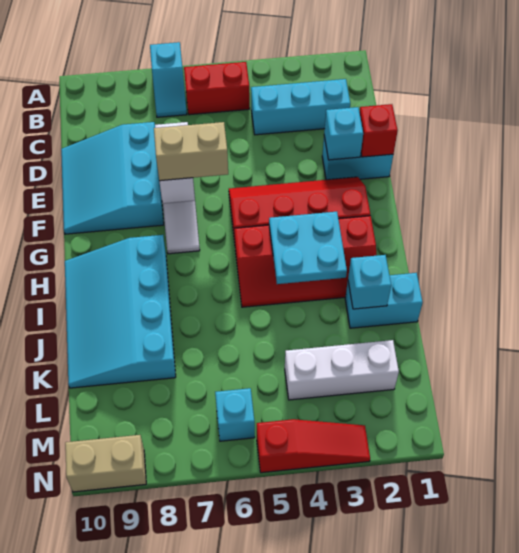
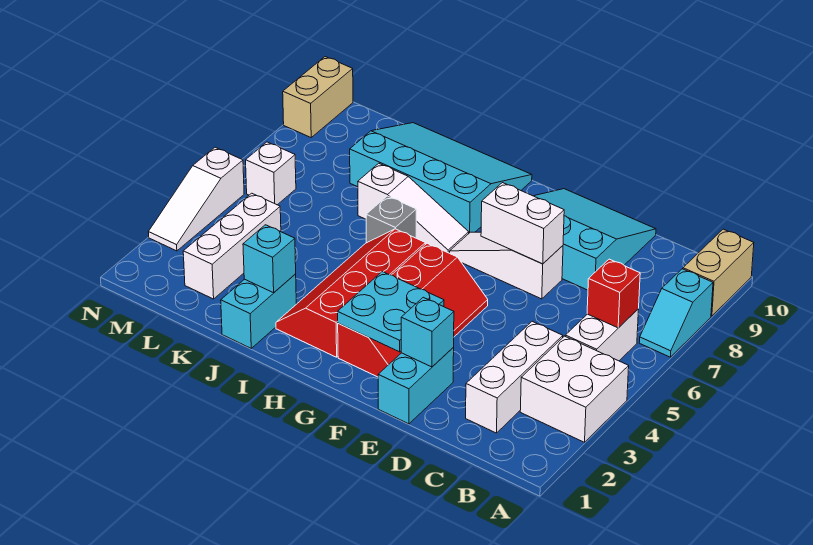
none -> white 2x2 brick [520,336,629,442]
cyan 1x2 slope [150,42,187,117] -> cyan 1x2 slope turned to [639,269,713,357]
red 1x2 brick [184,62,250,115] -> white 1x2 brick [565,309,639,361]
cyan 1x3 brick [251,79,350,135] -> white 1x3 brick [466,321,563,433]
red 1x1 brick [359,104,398,157] -> red 1x1 brick moved to [587,259,640,328]
tan 1x2 brick [154,122,228,181] -> tan 1x2 brick moved to [683,229,754,316]
cyan 2x2 plate [269,212,347,284] -> cyan 2x2 plate moved to [338,272,444,352]
none -> white 1x3 slope [358,163,469,253]
none -> grey 1x1 brick [366,196,416,243]
cyan 1x1 brick [215,388,255,441] -> white 1x1 brick [246,142,296,205]
red 1x3 slope [257,419,370,473] -> white 1x3 slope [148,147,244,251]

